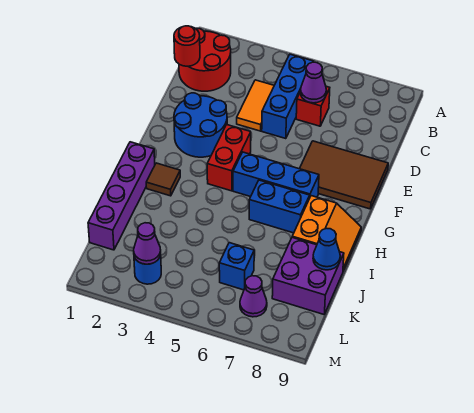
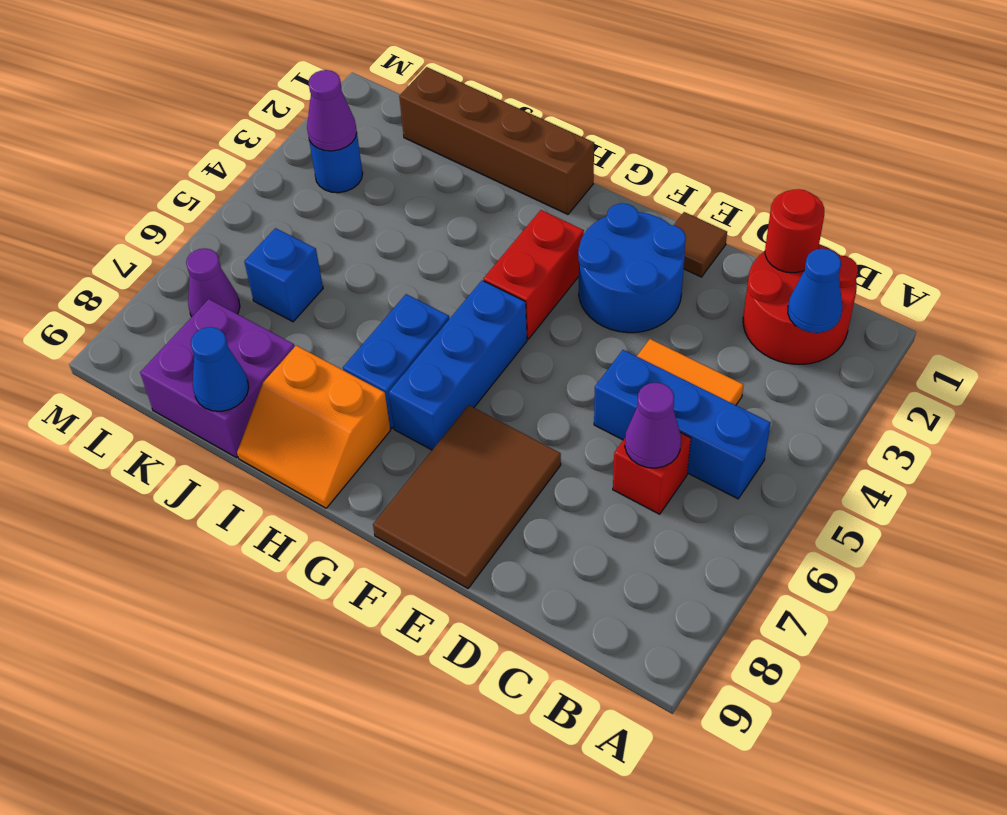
none -> blue 1x1 cone [788,249,842,333]
red 1x2 brick [207,125,251,191] -> red 1x2 brick turned to [484,210,584,339]
purple 1x4 brick [88,142,155,250] -> brown 1x4 brick [399,67,594,214]
brown 1x1 tile [146,163,180,196] -> brown 1x1 tile moved to [674,212,727,277]

